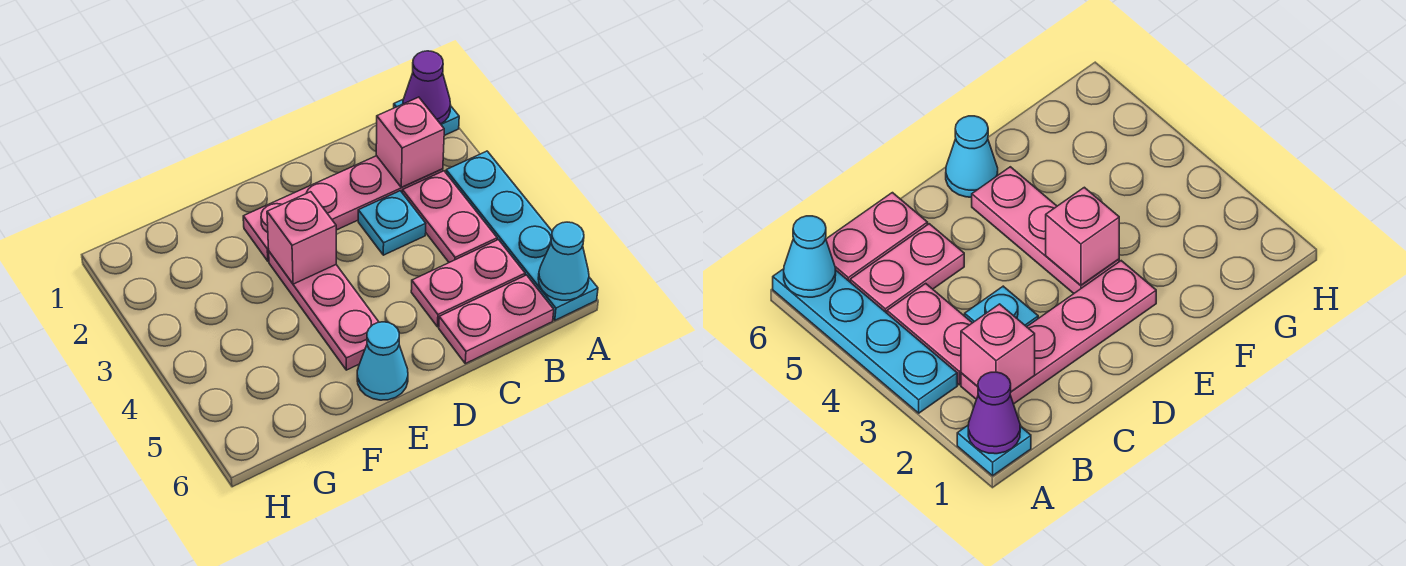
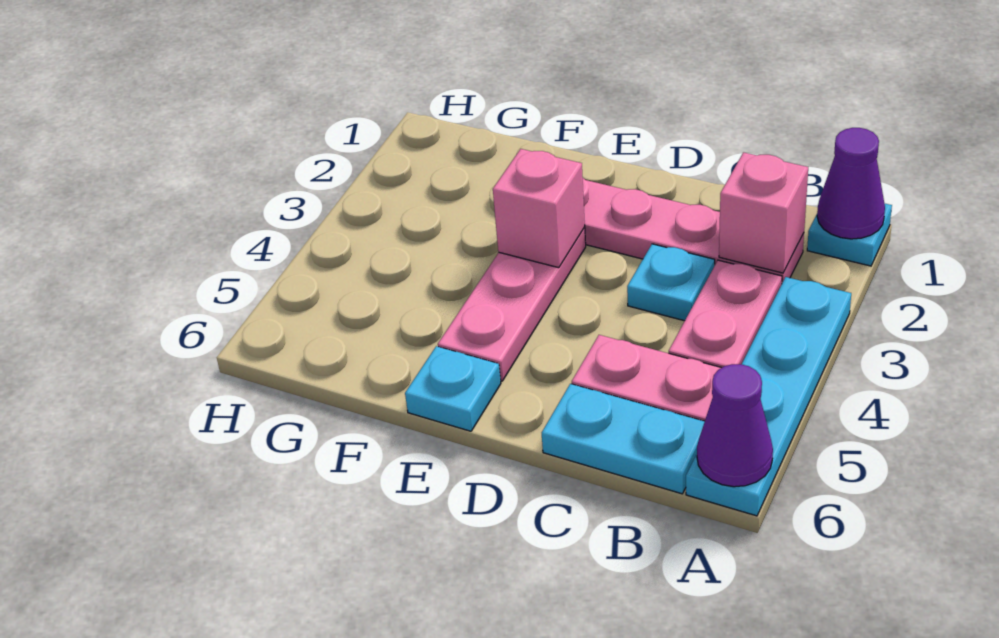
cyan 1x1 cone [538,222,589,300] -> purple 1x1 cone [697,364,773,487]
pink 1x2 plate [439,275,554,364] -> cyan 1x2 plate [542,384,705,494]
cyan 1x1 cone [357,322,408,400] -> cyan 1x1 plate [405,346,501,431]

